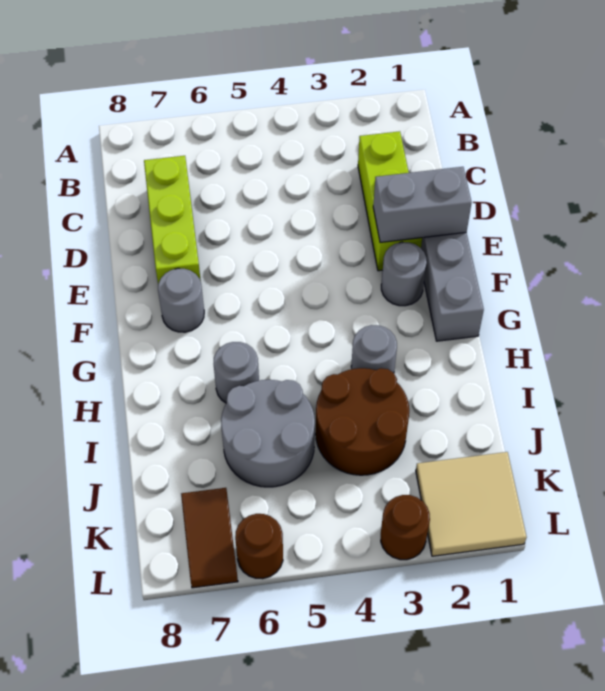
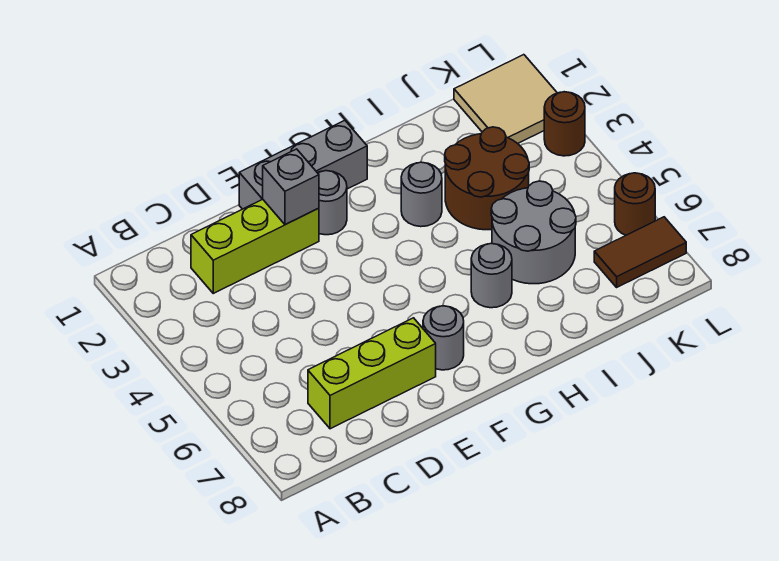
grey 1x2 brick [373,167,472,243] -> grey 1x1 brick [263,149,319,225]

